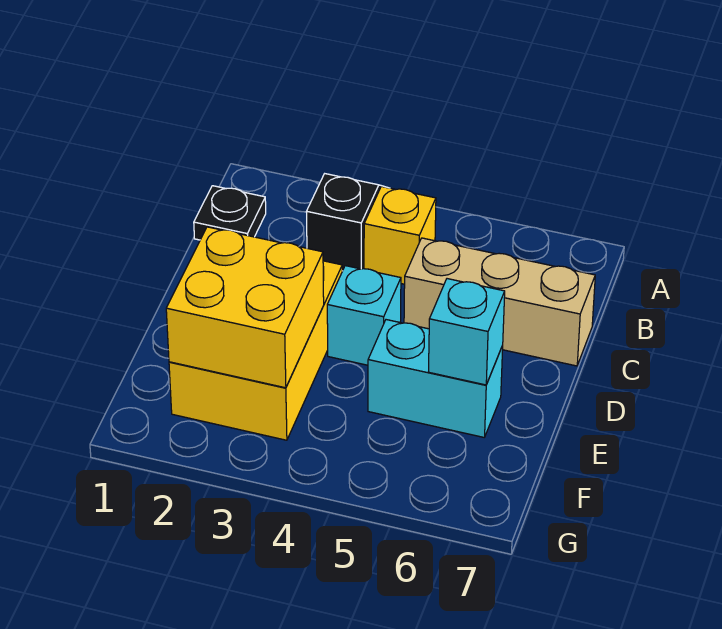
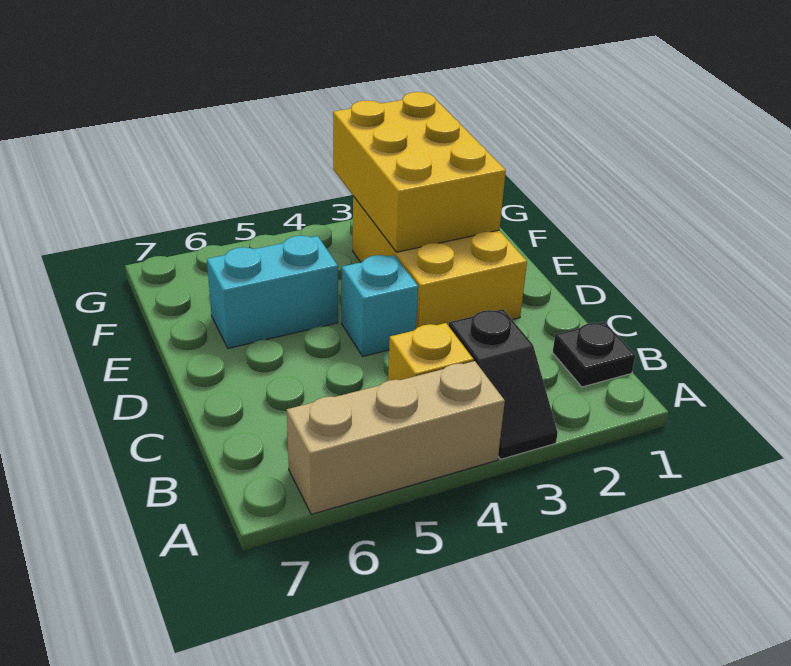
tan 1x3 brick [404,238,595,366] -> tan 1x3 brick moved to [287,361,505,514]
yellow 2x2 brick [166,227,324,388] -> yellow 2x3 brick [333,92,506,252]
cyan 1x1 brick [429,279,505,385] -> none

